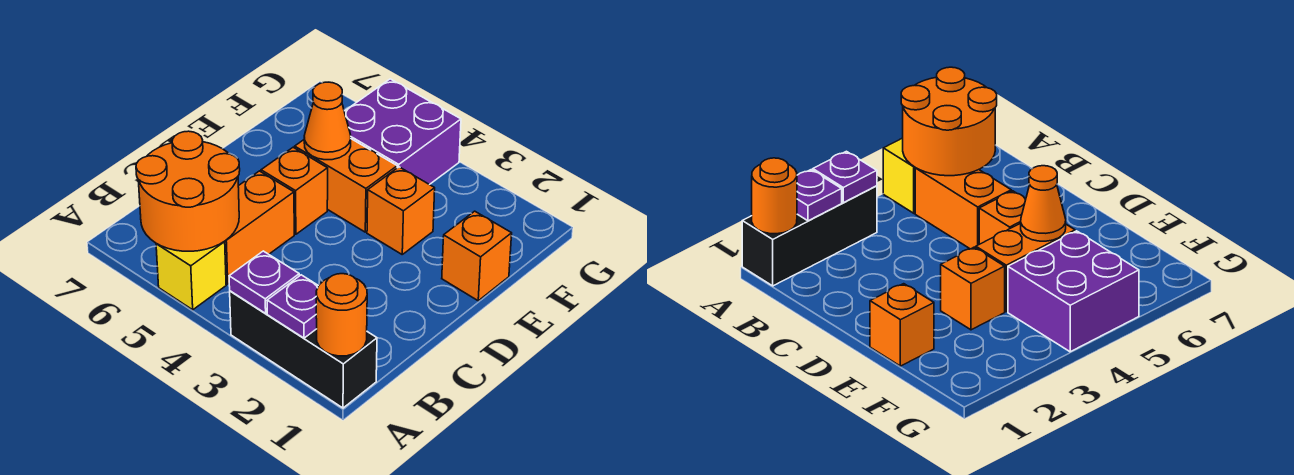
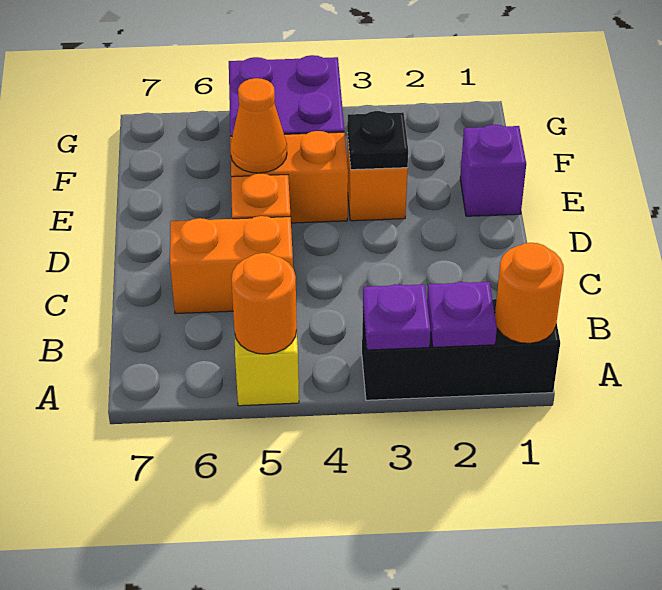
orange 2x2 round brick [136,131,240,251] -> orange 1x1 round brick [231,253,297,354]
orange 1x2 brick [225,171,294,284] -> orange 1x2 brick turned to [170,216,293,314]
orange 1x1 brick [442,211,512,301] -> purple 1x1 brick [460,125,526,216]
none -> black 1x1 plate [347,111,408,170]

